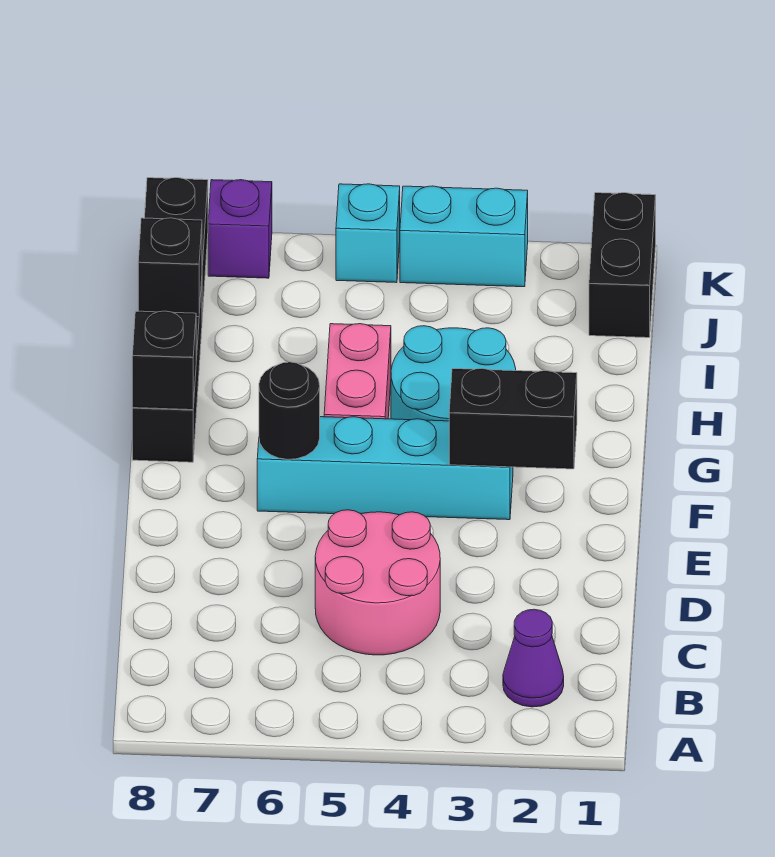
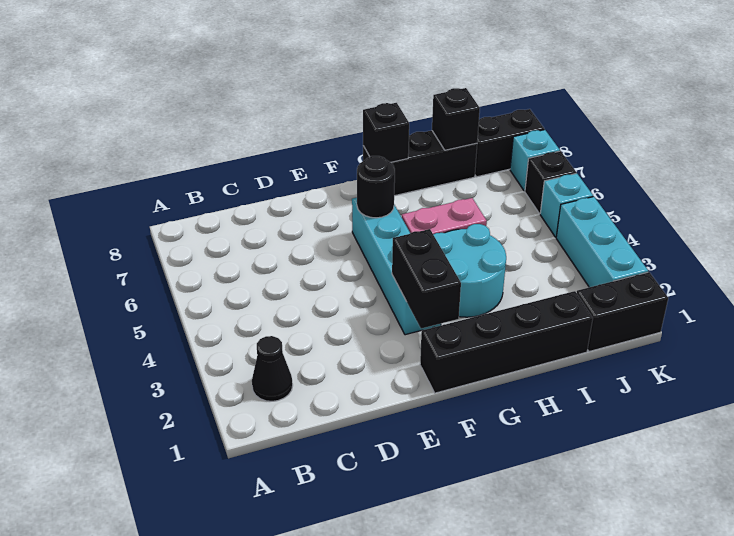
purple 1x1 cone [503,609,564,707] -> black 1x1 cone [252,336,293,401]
pink 2x2 round brick [315,510,440,655] -> none
none -> black 1x4 brick [420,291,593,393]
cyan 1x2 brick [400,186,528,287] -> cyan 1x3 brick [556,197,648,287]
none -> black 1x1 brick [525,151,576,213]
purple 1x1 brick [208,180,272,278] -> cyan 1x1 brick [510,130,560,191]

